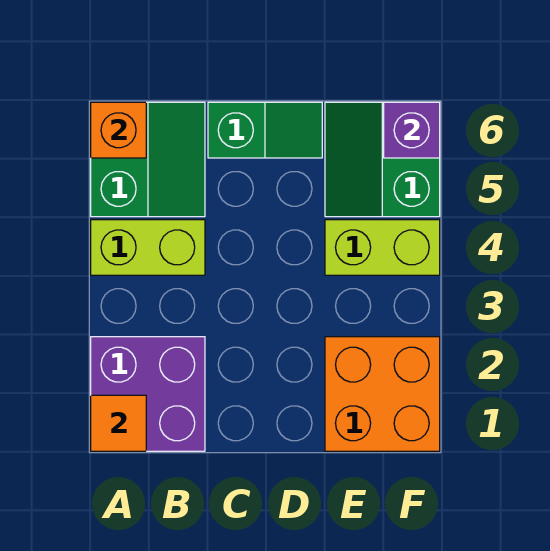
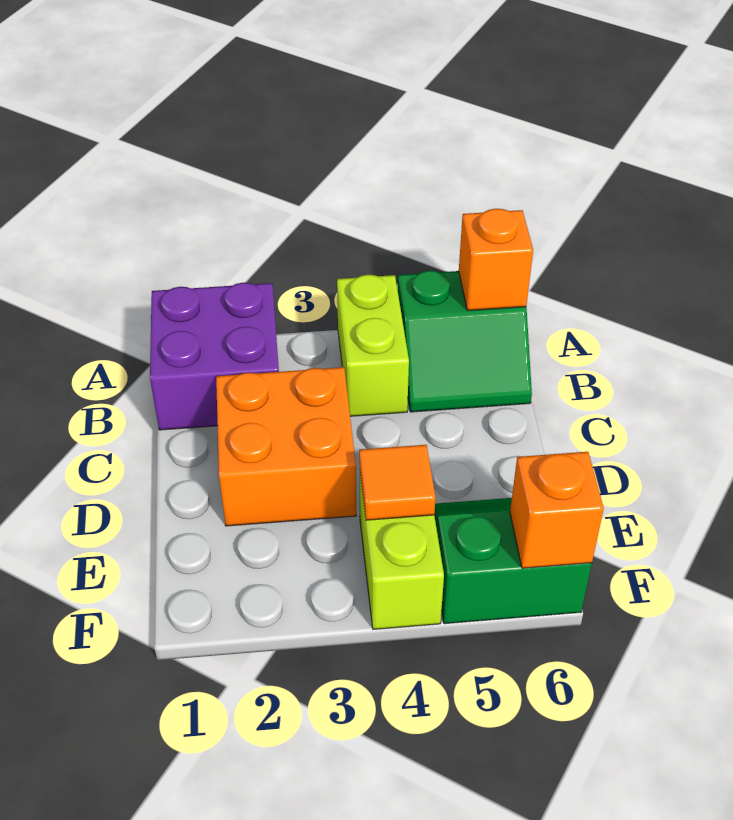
orange 1x1 tile [91,395,146,451] -> orange 1x1 tile moved to [359,445,435,520]
green 1x2 slope [208,102,322,158] -> none
orange 2x2 brick [325,337,440,451] -> orange 2x2 brick moved to [216,367,356,526]
purple 1x1 brick [384,102,440,158] -> orange 1x1 brick [510,452,604,568]

